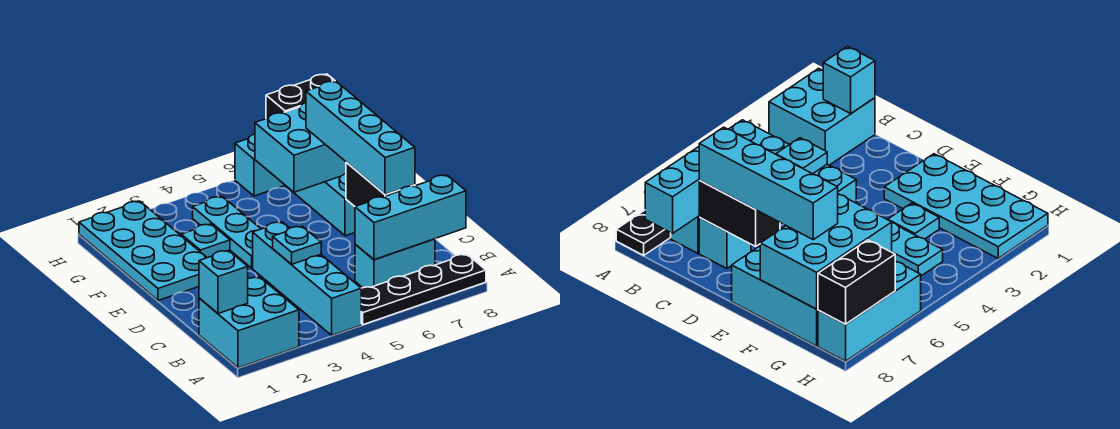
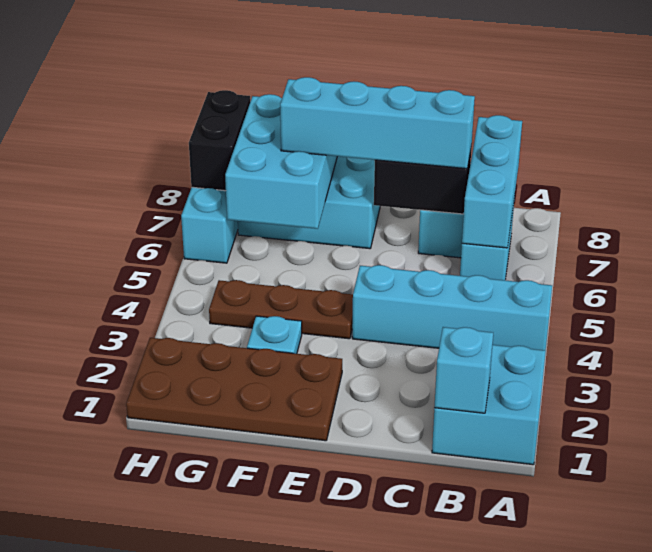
black 1x4 plate [361,254,486,325] -> none
cyan 1x1 plate [273,226,321,264] -> none
cyan 2x4 plate [79,201,207,301] -> brown 2x4 plate [126,338,342,441]
cyan 1x3 plate [193,197,261,268] -> brown 1x3 plate [209,280,353,339]

